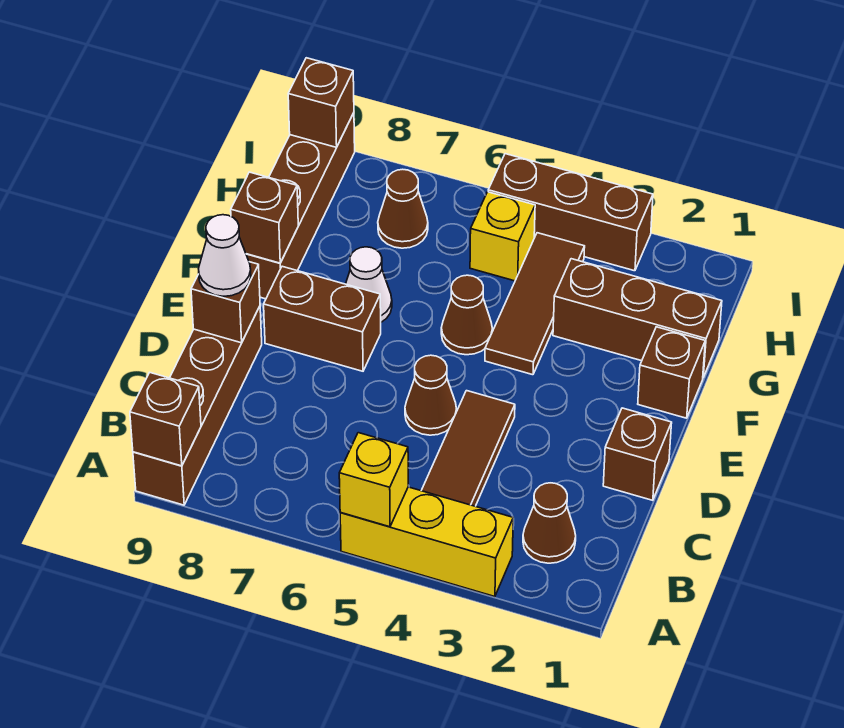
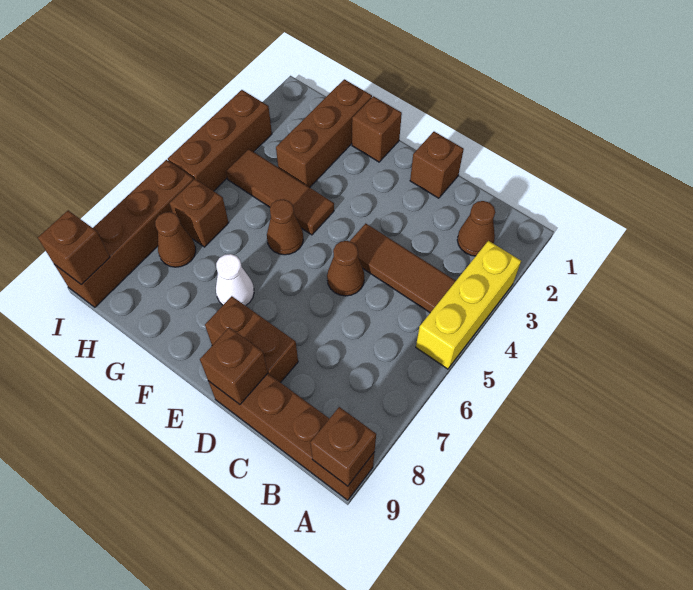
yellow 1x1 brick [339,433,408,527] -> none
white 1x1 cone [199,215,251,296] -> none
brown 1x2 brick [264,266,381,371] -> brown 1x2 brick turned to [205,296,298,383]
brown 1x4 brick [246,113,355,299] -> brown 1x4 brick turned to [54,160,194,307]
brown 1x1 brick [231,172,298,263] -> brown 1x1 brick moved to [170,179,229,247]
yellow 1x1 brick [470,192,535,281] -> none

